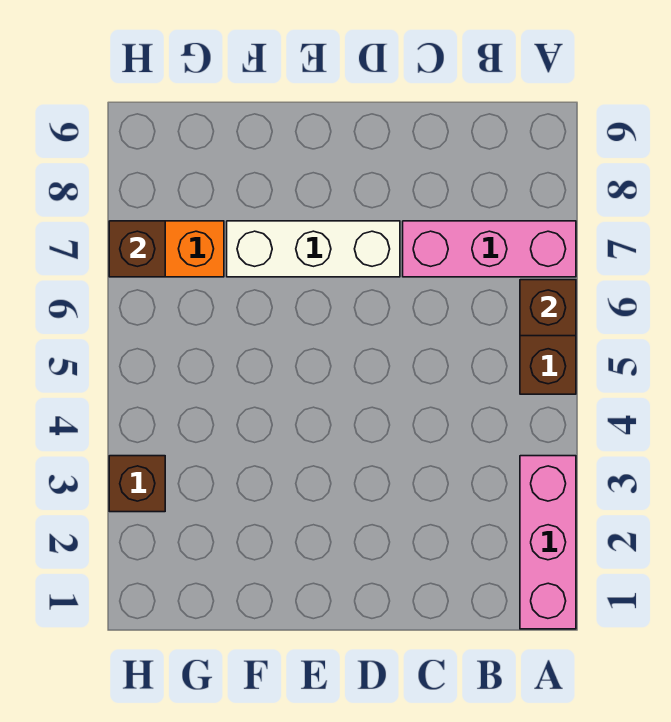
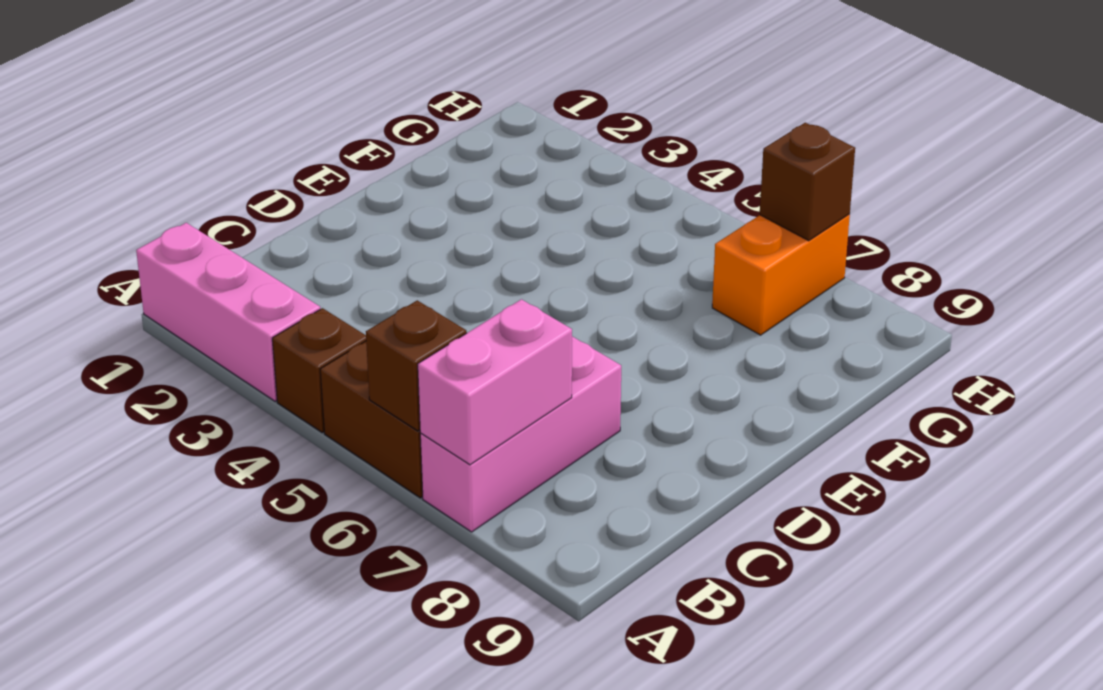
none -> pink 1x2 brick [418,299,572,465]
white 1x3 brick [227,221,400,277] -> none
brown 1x1 brick [109,456,165,512] -> brown 1x1 brick moved to [272,308,366,432]

